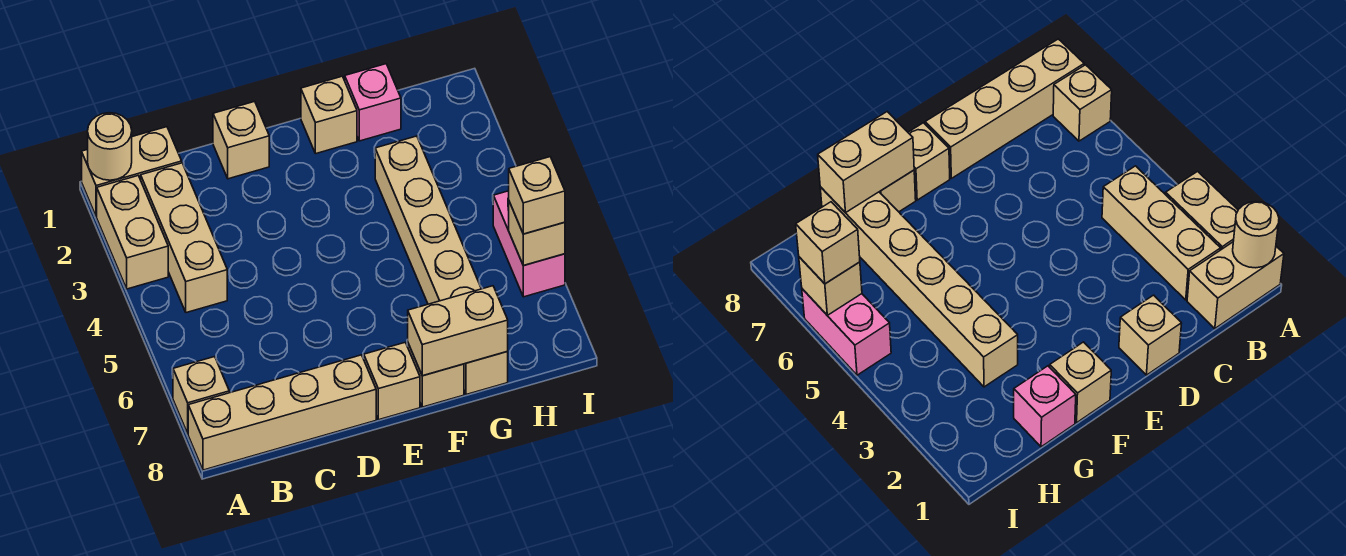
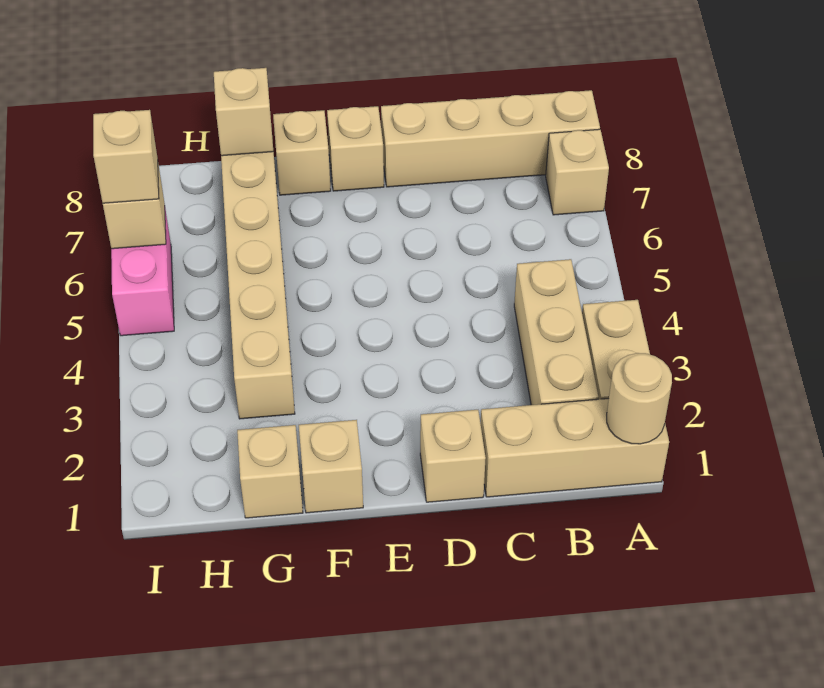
tan 1x2 brick [82,127,182,217] -> tan 1x3 brick [481,399,669,497]
tan 1x2 brick [408,286,508,376] -> tan 1x1 brick [214,68,273,156]
pink 1x1 brick [345,64,401,141] -> tan 1x1 brick [237,425,303,518]

